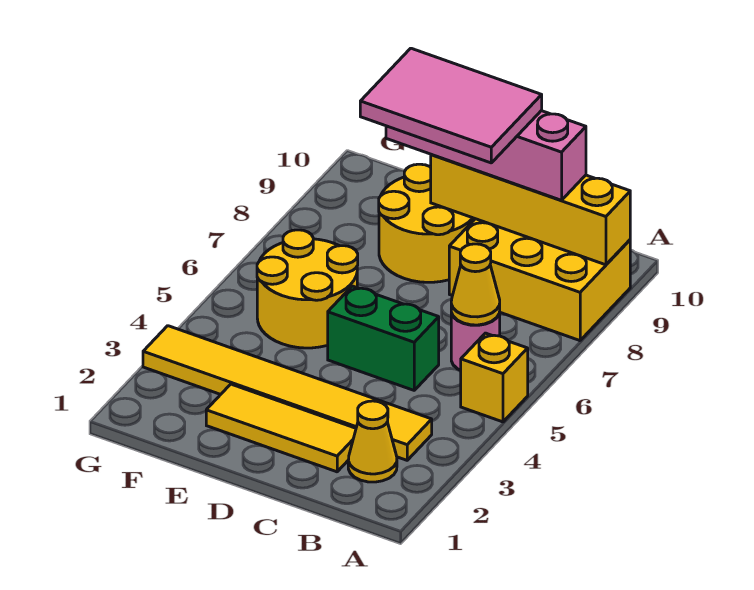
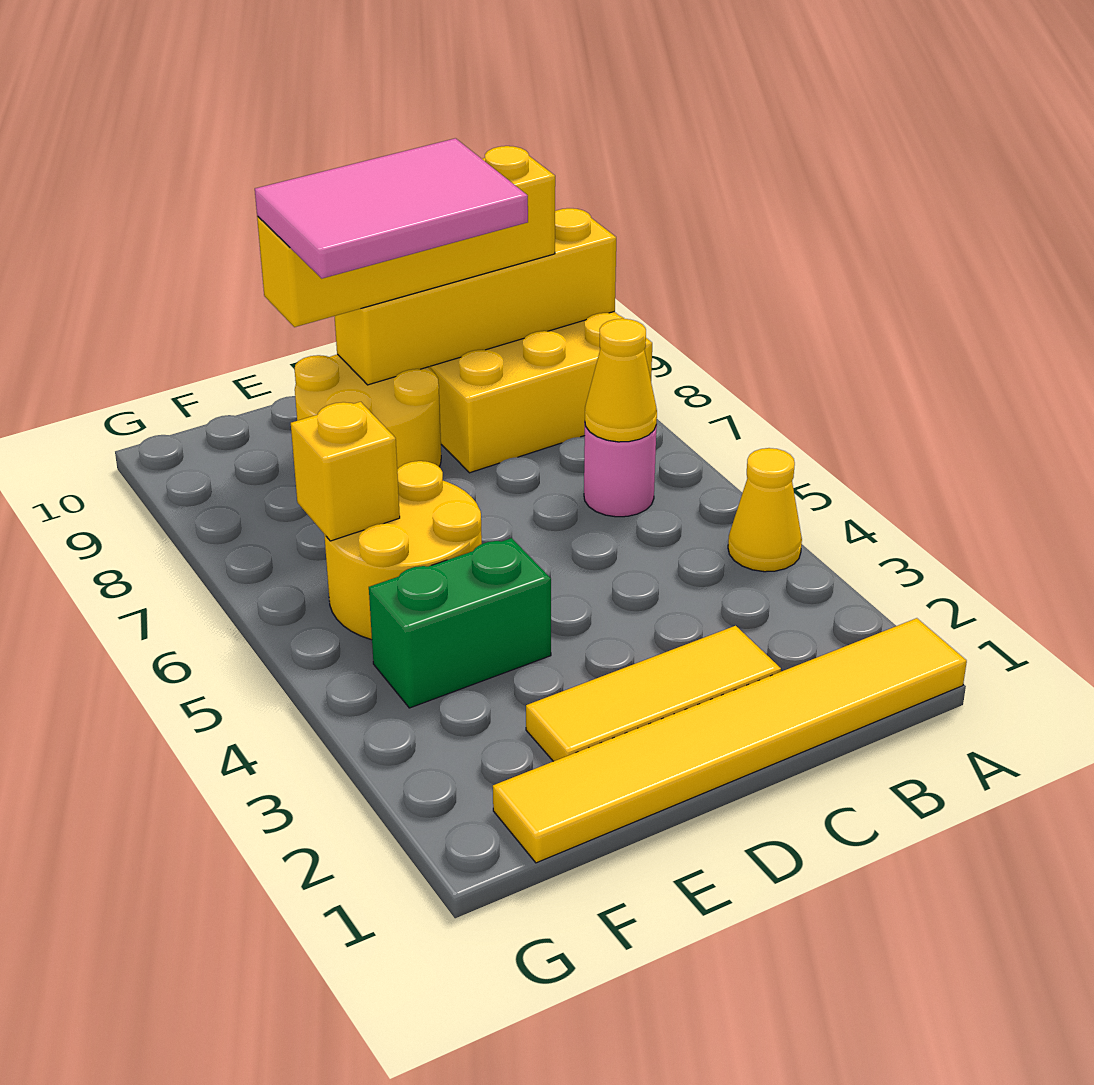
yellow 1x1 brick [461,333,528,422] -> yellow 1x1 brick moved to [291,402,400,541]
yellow 1x1 cone [348,401,397,482] -> yellow 1x1 cone moved to [728,448,802,572]
yellow 1x6 tile [143,326,432,460] -> yellow 1x6 tile moved to [493,618,967,863]
pink 1x4 brick [386,111,586,200] -> yellow 1x4 brick [257,146,555,327]
green 1x2 brick [328,286,439,390] -> green 1x2 brick moved to [369,538,551,708]

